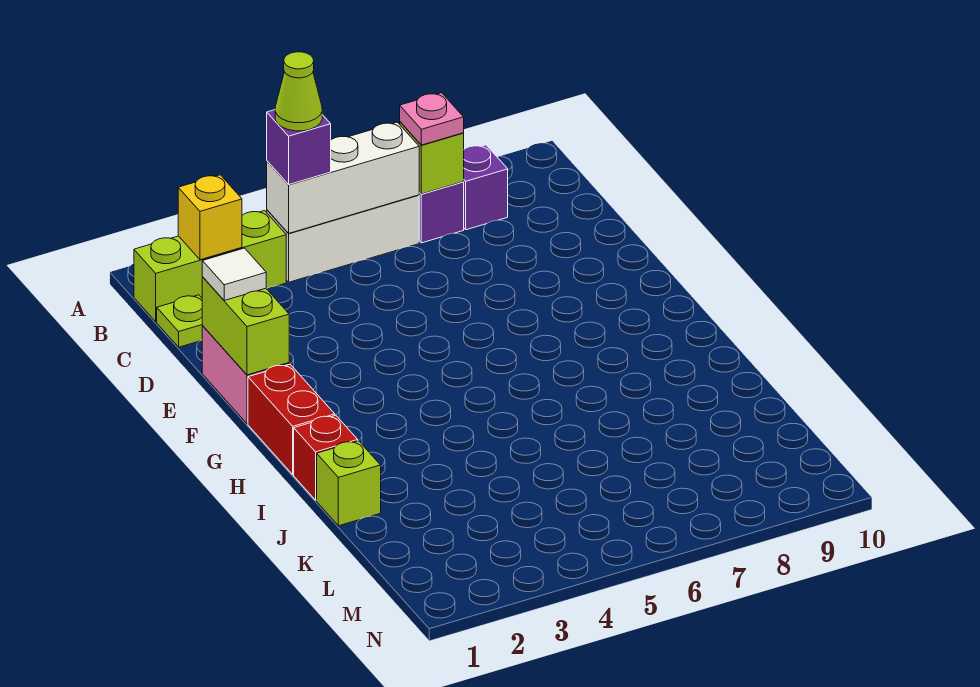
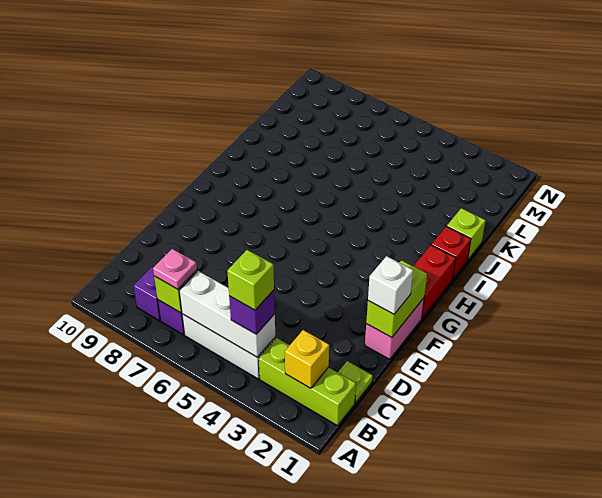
lime 1x1 cone [275,52,322,131] -> lime 1x1 brick [227,250,274,310]
white 1x1 tile [202,248,266,300] -> white 1x1 brick [368,256,413,314]

